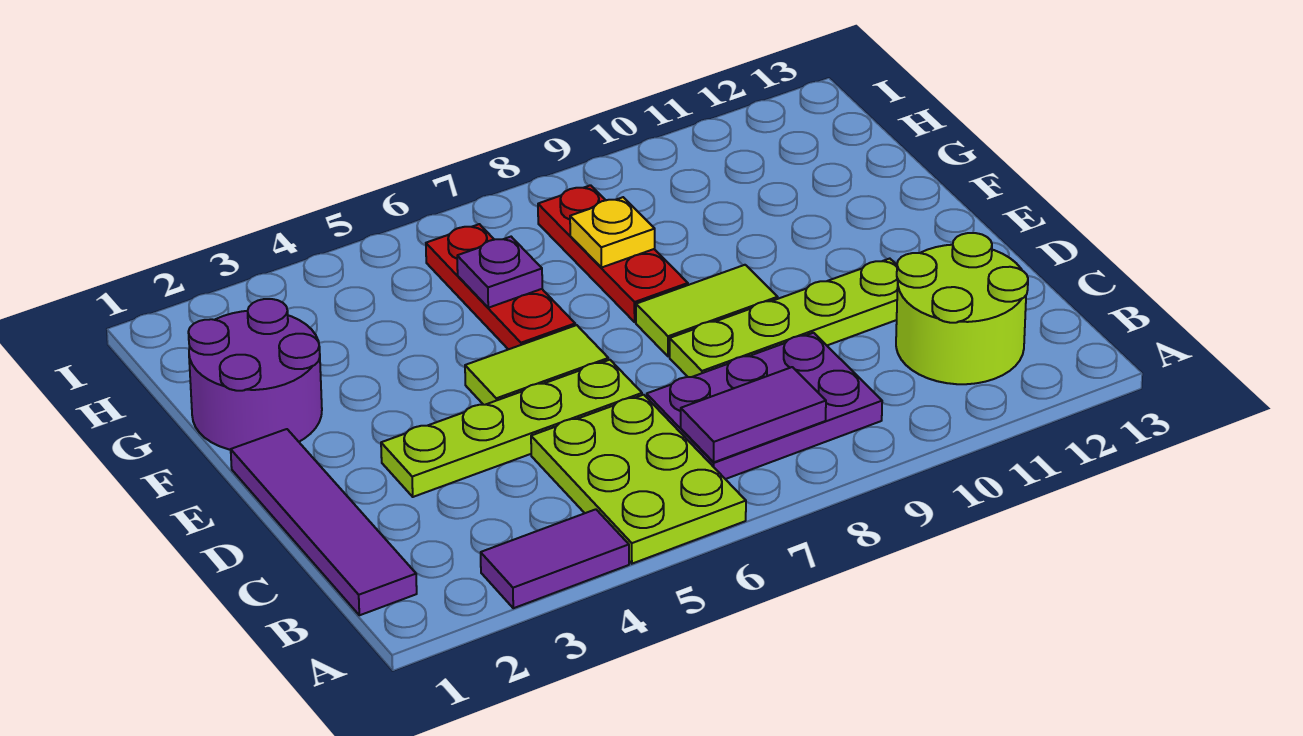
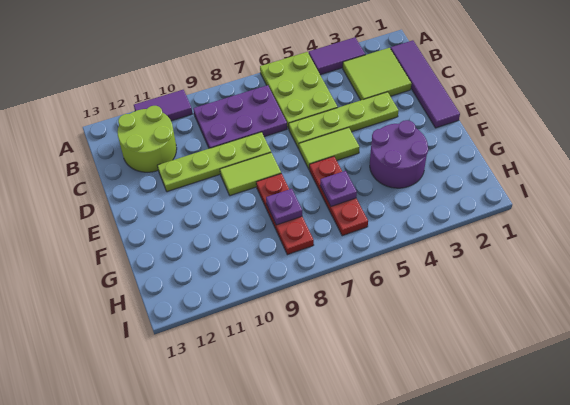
none -> lime 2x2 tile [343,48,411,100]
purple 1x2 tile [681,367,826,462] -> purple 1x2 tile moved to [134,90,192,121]
purple 2x2 round brick [188,299,322,450] -> purple 2x2 round brick moved to [370,120,428,188]
yellow 1x1 plate [570,197,655,268] -> purple 1x1 plate [266,189,302,225]

